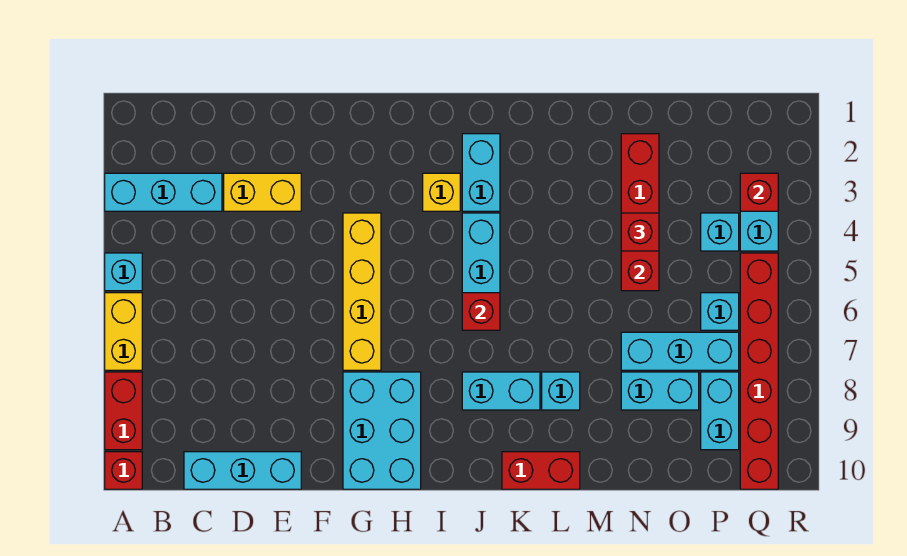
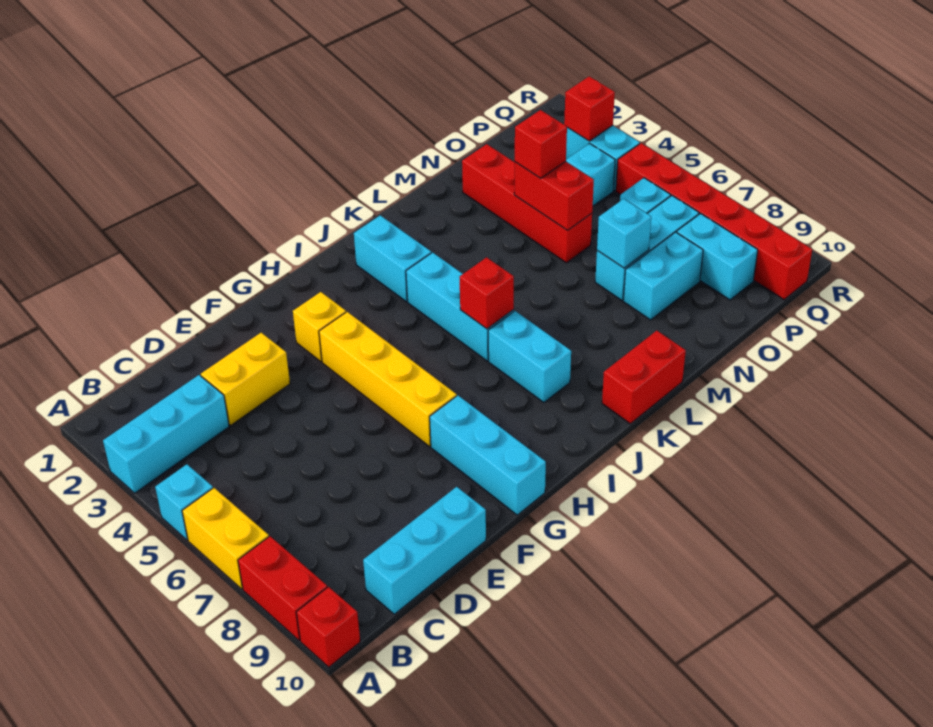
cyan 2x3 brick [343,372,421,489] -> cyan 1x3 brick [430,395,546,515]
yellow 1x1 brick [423,173,460,211] -> yellow 1x1 brick moved to [293,292,346,362]
cyan 1x2 brick [462,372,540,410] -> cyan 1x2 brick turned to [488,311,571,403]
cyan 1x1 brick [542,372,580,410] -> cyan 1x1 brick moved to [597,199,651,268]

